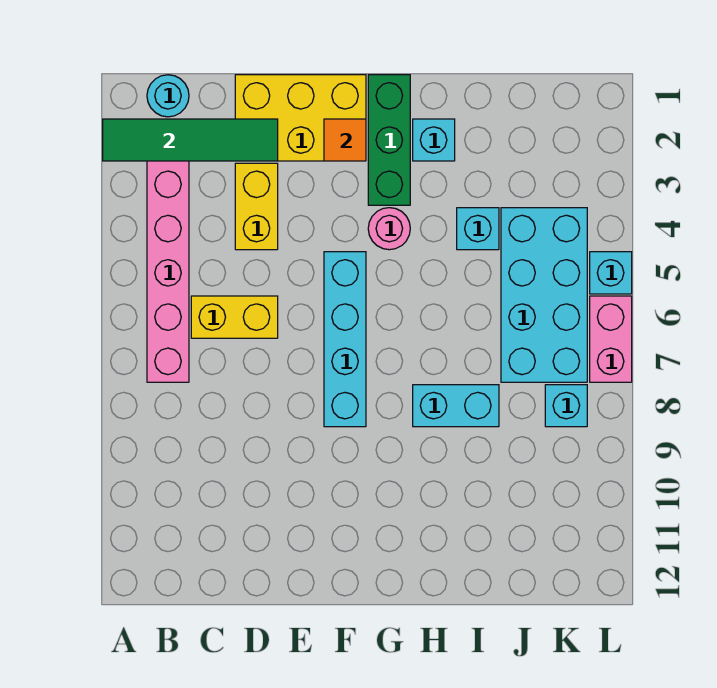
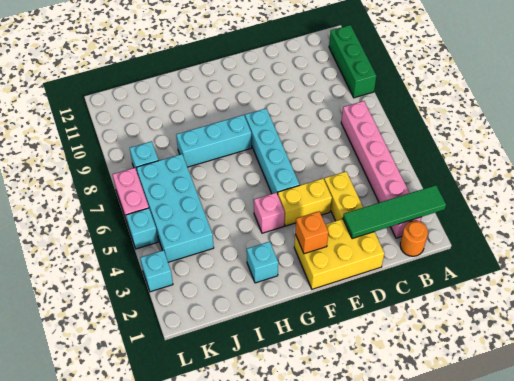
cyan 1x1 round brick [147,75,189,117] -> orange 1x1 round brick [400,221,428,256]
yellow 1x2 brick [191,296,278,338] -> yellow 1x2 brick moved to [278,178,332,226]
orange 1x1 tile [324,119,366,161] -> orange 1x1 brick [295,212,329,254]
green 1x3 brick [368,75,410,205] -> green 1x3 brick moved to [329,25,376,98]
pink 1x1 round brick [368,208,410,250] -> pink 1x1 brick [254,193,285,233]
cyan 1x2 brick [413,385,499,427] -> cyan 1x3 brick [176,115,252,167]
cyan 1x1 brick [457,208,499,250] -> cyan 1x1 brick moved to [140,250,173,292]

